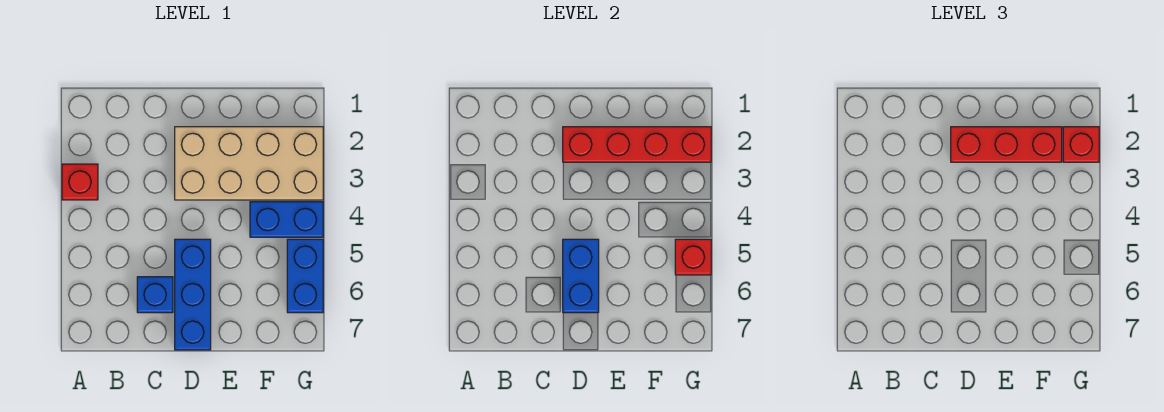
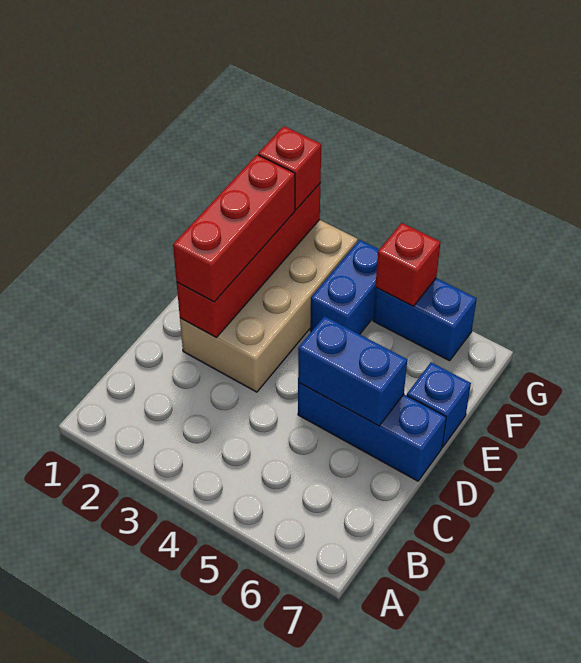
red 1x1 brick [62,164,98,200] -> none
blue 1x1 brick [137,277,173,313] -> blue 1x1 brick moved to [407,362,471,447]

